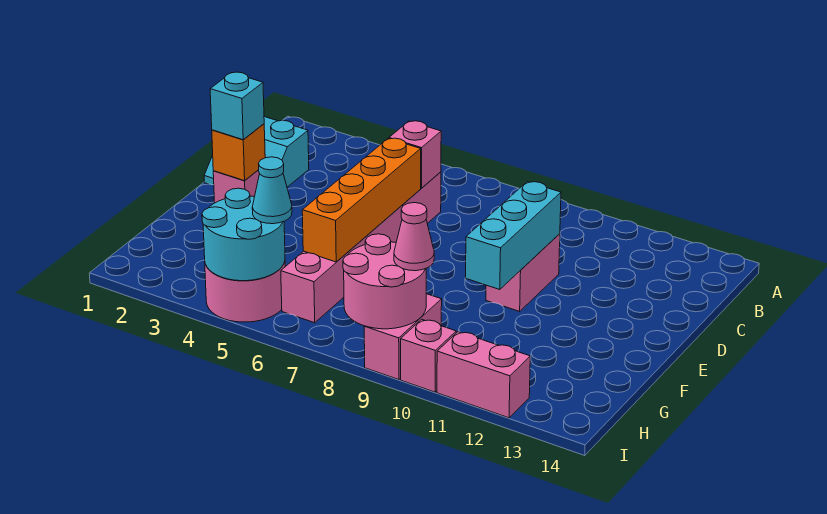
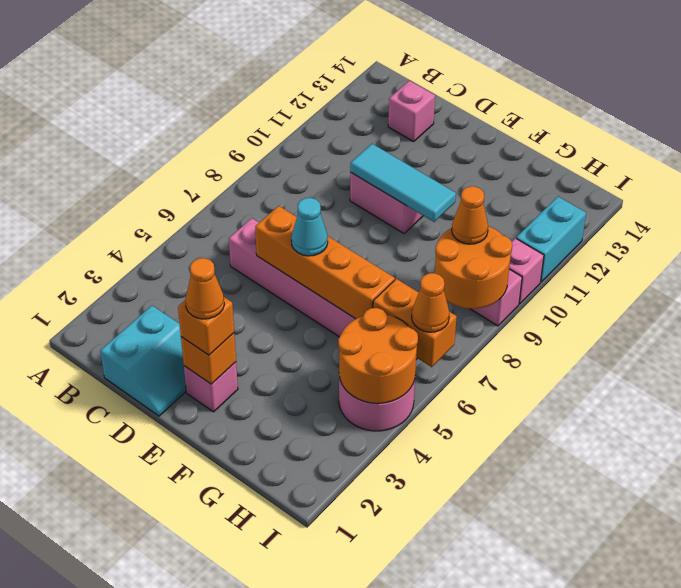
pink 1x1 brick [389,121,441,188] -> pink 1x1 brick moved to [388,81,435,142]
cyan 1x3 brick [466,182,561,290] -> cyan 1x3 tile [350,144,456,222]
cyan 1x1 brick [210,72,264,140] -> orange 1x1 brick [178,297,234,355]
none -> orange 1x1 cone [185,258,224,319]
cyan 2x2 round brick [202,188,285,281] -> orange 2x2 round brick [338,308,418,403]
cyan 1x1 cone [252,157,292,224] -> cyan 1x1 cone moved to [291,198,328,256]
none -> orange 1x2 brick [373,279,457,367]
pink 2x2 round brick [343,234,426,329] -> orange 2x2 round brick [435,226,512,309]
pink 1x1 cone [394,203,434,271] -> orange 1x1 cone [452,186,488,244]
none -> orange 1x1 cone [412,273,449,332]
pink 1x2 brick [437,332,530,418] -> cyan 1x2 brick [516,197,586,282]

